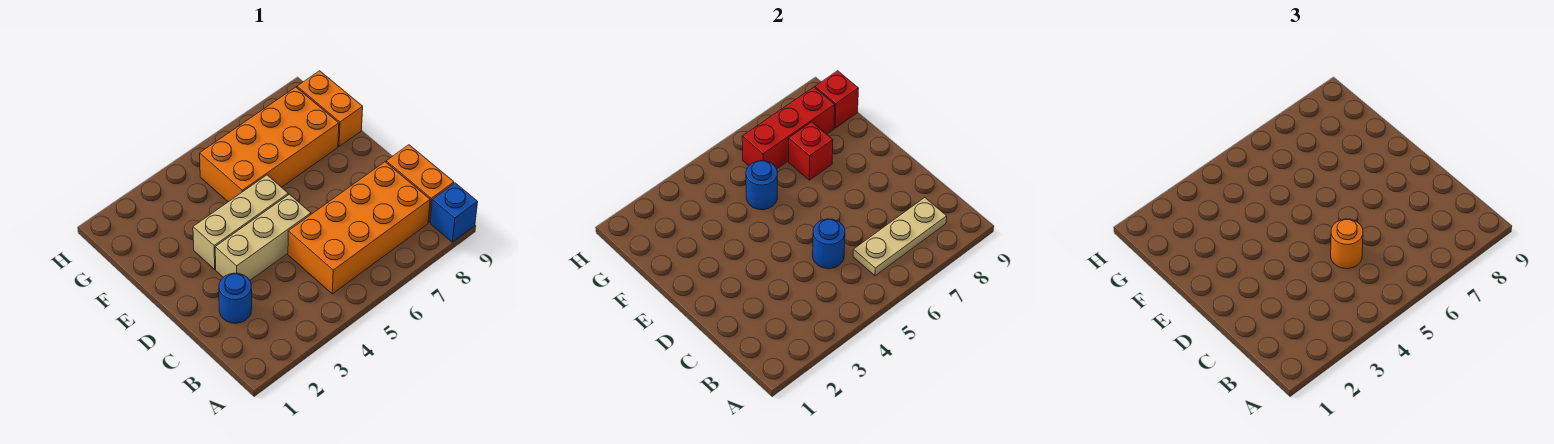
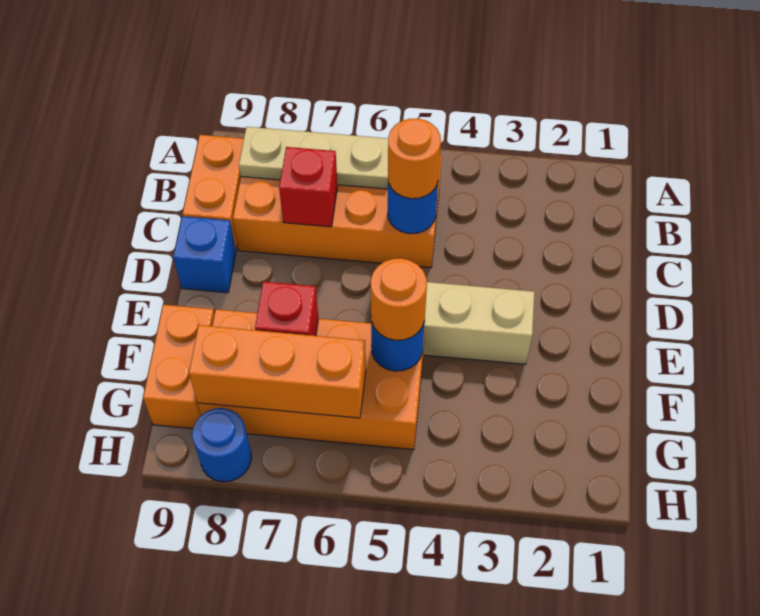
blue 1x1 brick [430,183,478,242] -> blue 1x1 brick moved to [173,216,236,293]
blue 1x1 round brick [219,273,252,323] -> blue 1x1 round brick moved to [192,408,251,482]
tan 1x3 brick [215,194,311,280] -> none
none -> orange 1x1 round brick [371,258,427,340]
red 1x3 brick [742,87,835,169] -> orange 1x3 brick [189,325,366,418]
red 1x1 brick [815,71,859,128] -> red 1x1 brick moved to [279,147,337,227]

